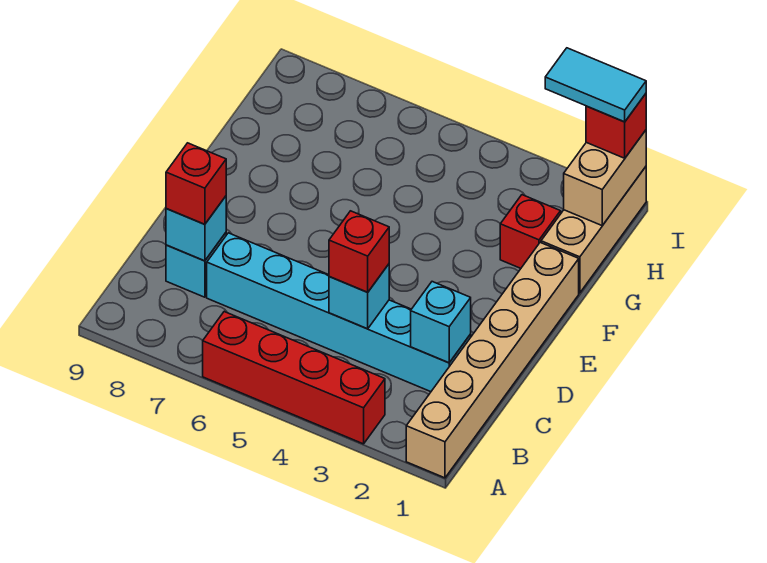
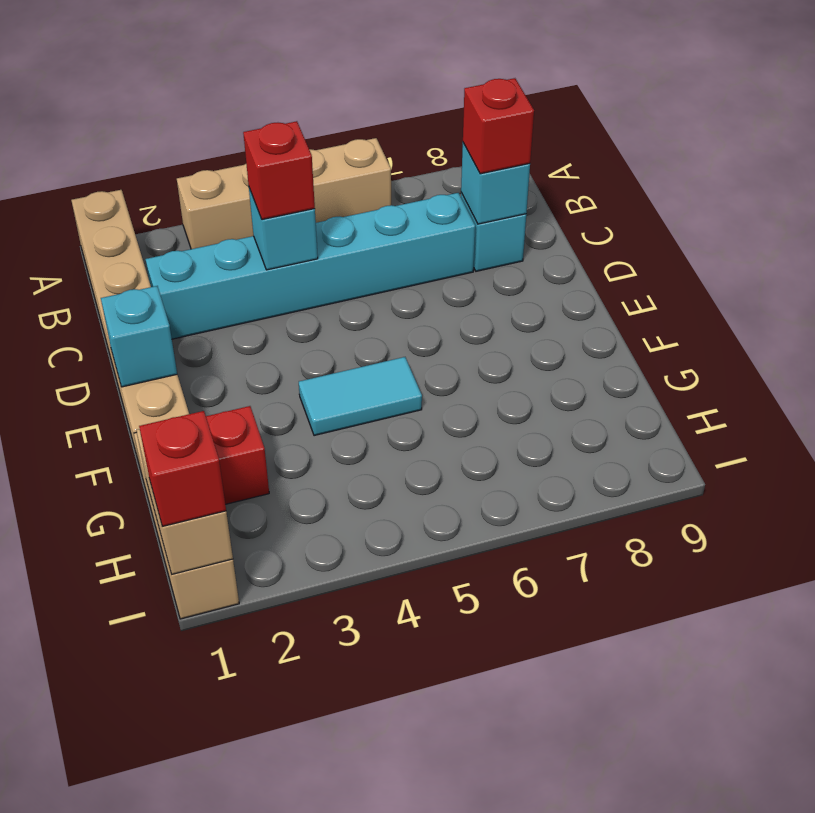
red 1x4 brick [203,312,385,444] -> tan 1x4 brick [177,138,391,249]
cyan 1x1 brick [411,282,471,363] -> cyan 1x1 brick moved to [101,286,177,387]
cyan 1x2 tile [545,48,646,122] -> cyan 1x2 tile moved to [299,357,422,436]

